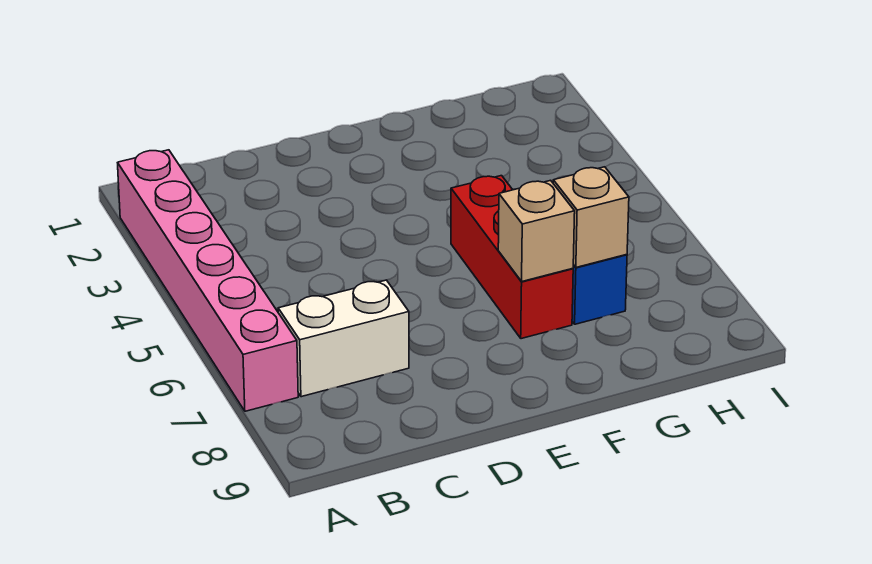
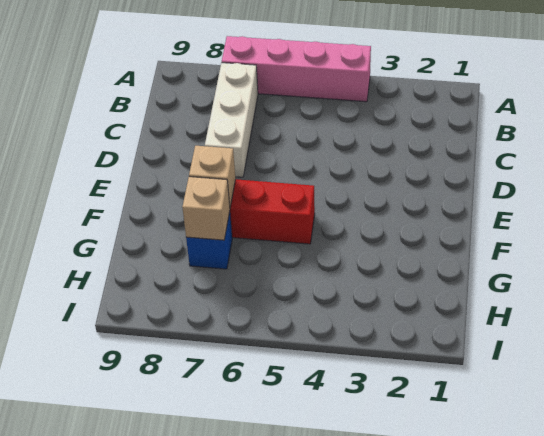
pink 1x6 brick [118,150,298,411] -> pink 1x4 brick [222,36,371,102]
white 1x2 brick [278,280,409,397] -> white 1x3 brick [205,63,258,177]

